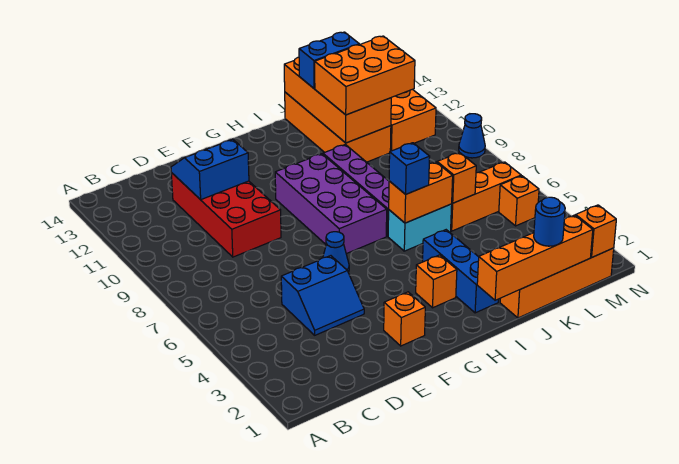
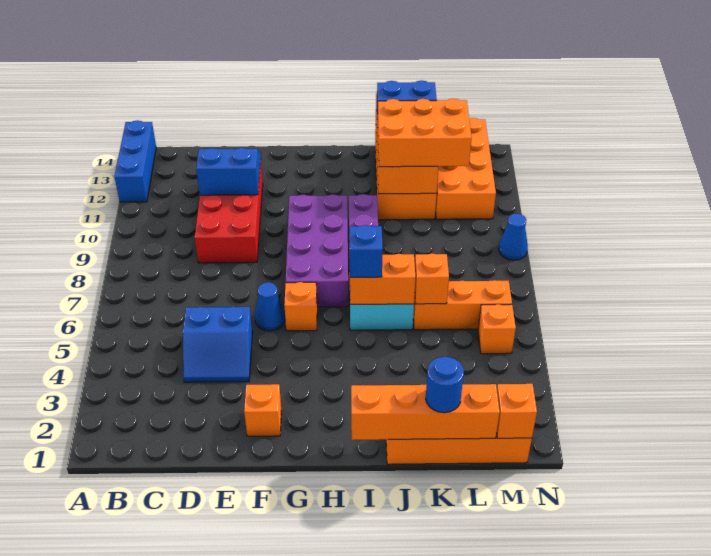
orange 1x1 brick [416,255,457,308] -> orange 1x1 brick moved to [285,282,317,331]
blue 1x3 brick [423,230,498,313] -> blue 1x3 brick moved to [114,120,156,202]

